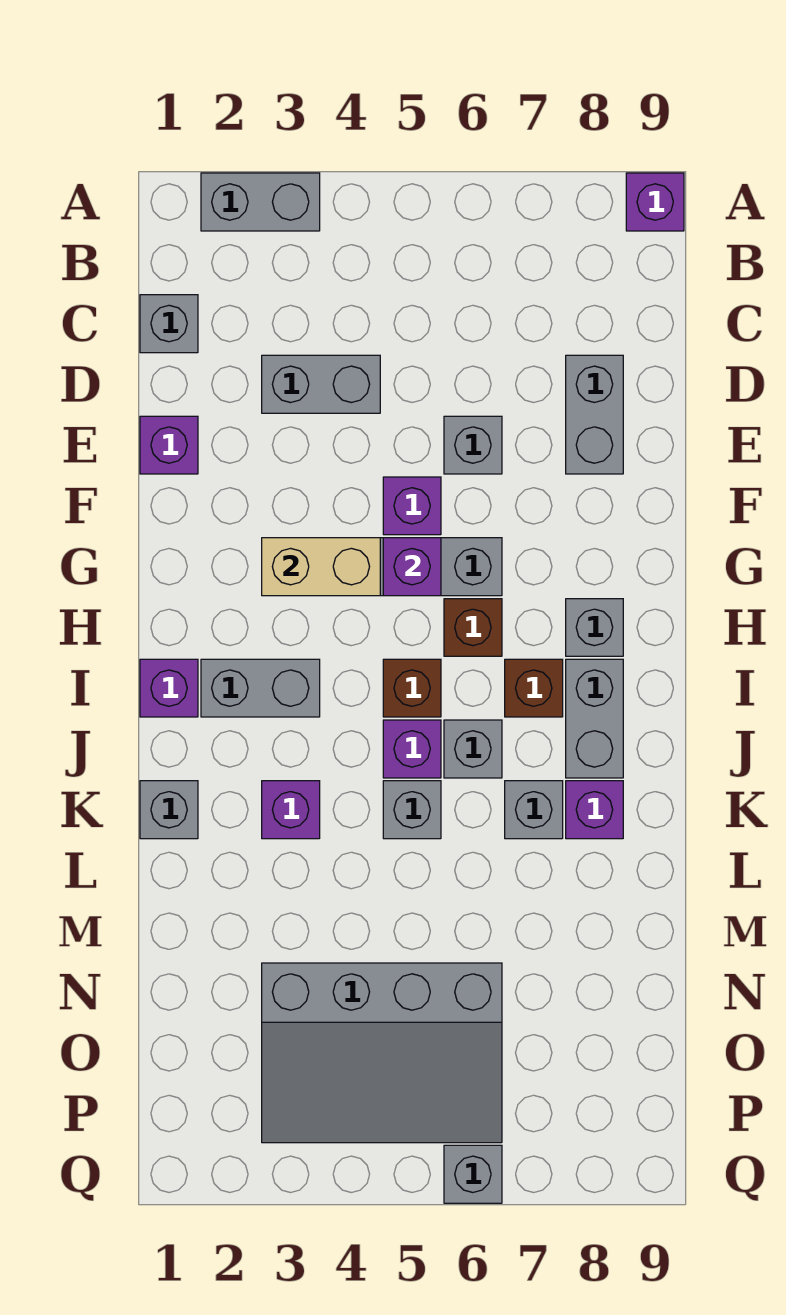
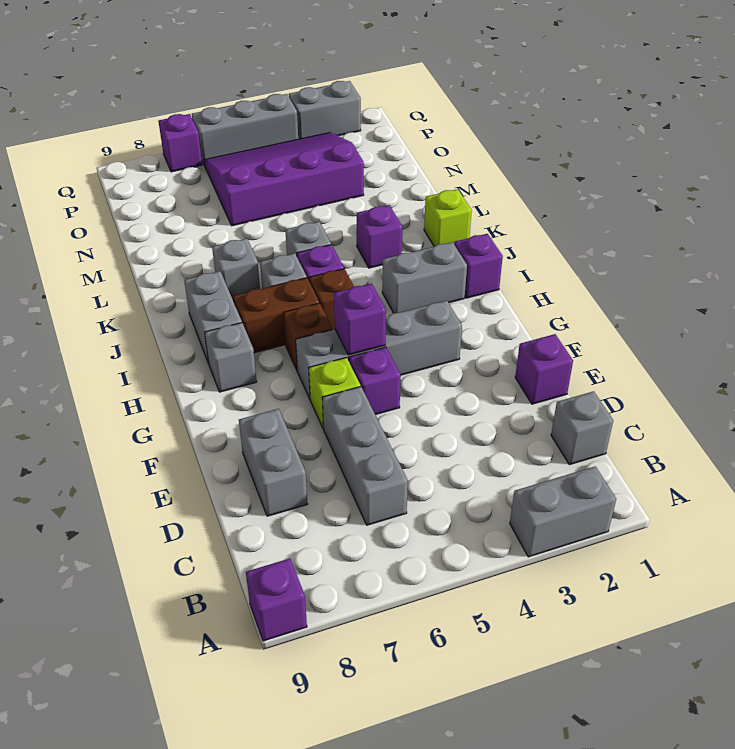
grey 1x2 brick [262,355,380,413] -> grey 1x2 brick moved to [289,81,361,139]
grey 1x1 brick [444,416,502,474] -> grey 1x3 brick [322,387,408,525]
none -> lime 1x1 brick [309,357,361,429]
tan 1x2 brick [262,538,380,596] -> none
brown 1x1 brick [505,659,563,717] -> brown 1x2 brick [233,278,319,353]
grey 1x1 brick [140,781,198,839] -> lime 1x1 brick [424,189,472,246]
purple 1x1 brick [566,781,623,839] -> purple 1x1 brick moved to [159,114,202,172]
grey 3x4 slope [262,963,502,1143] -> purple 3x4 slope [204,133,364,226]
grey 1x1 brick [444,1145,502,1203] -> grey 1x3 brick [192,94,298,164]

